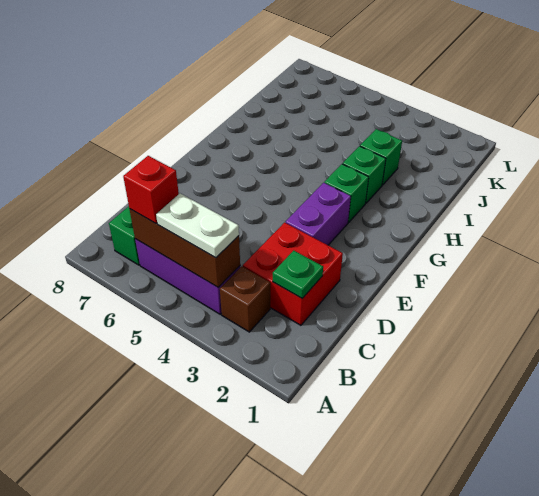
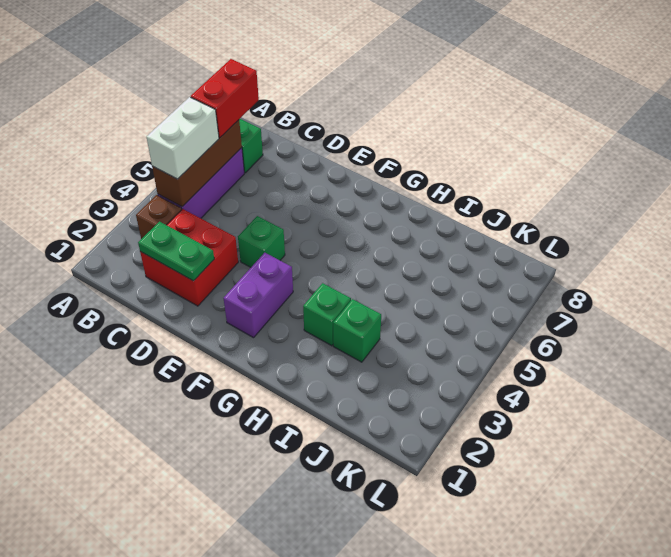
white 1x2 plate [156,193,239,258] -> white 1x2 brick [146,97,219,179]
red 1x1 brick [123,156,179,223] -> red 1x2 brick [191,59,259,138]
green 1x1 plate [273,250,323,298] -> green 1x2 plate [138,222,214,281]
purple 1x2 brick [286,183,351,245] -> purple 1x2 brick turned to [224,253,293,338]
green 1x1 brick [324,164,369,222] -> green 1x1 brick moved to [238,216,285,267]

